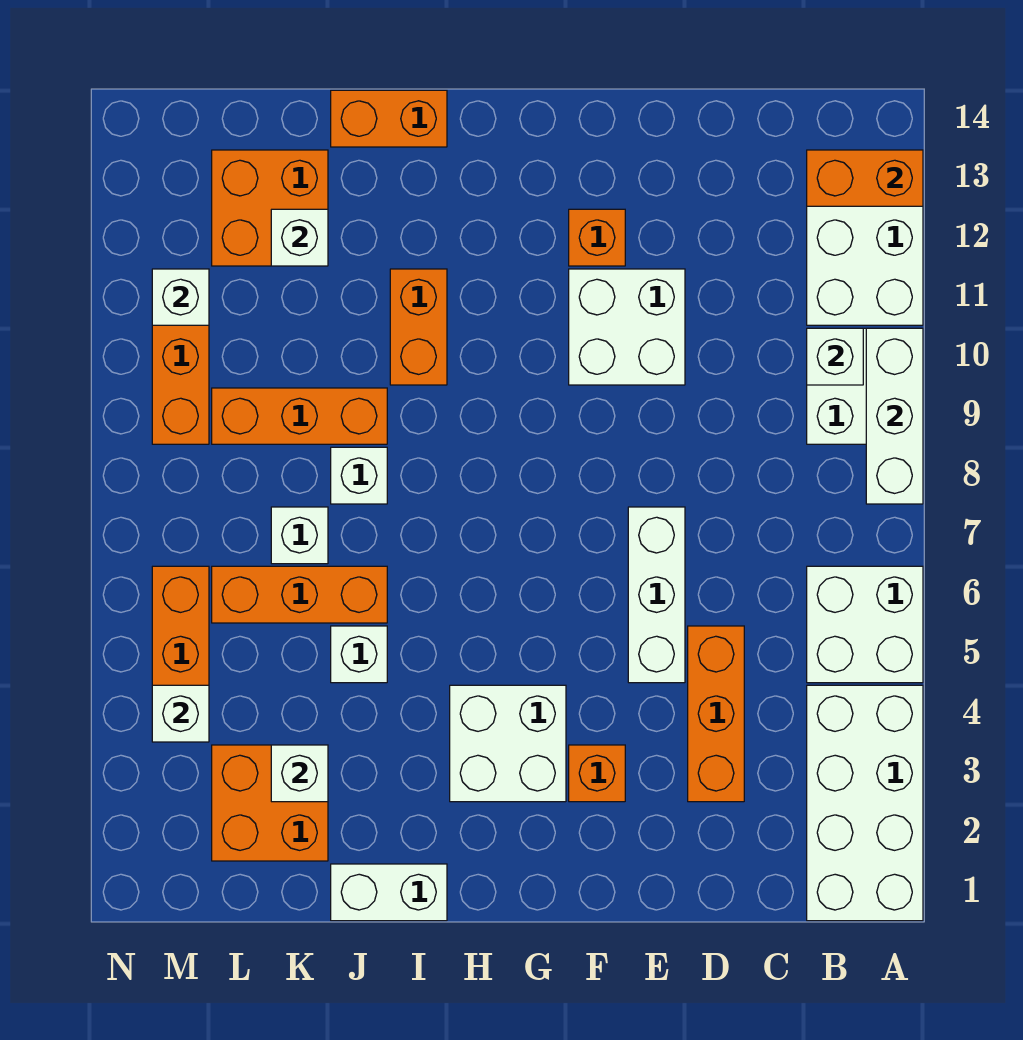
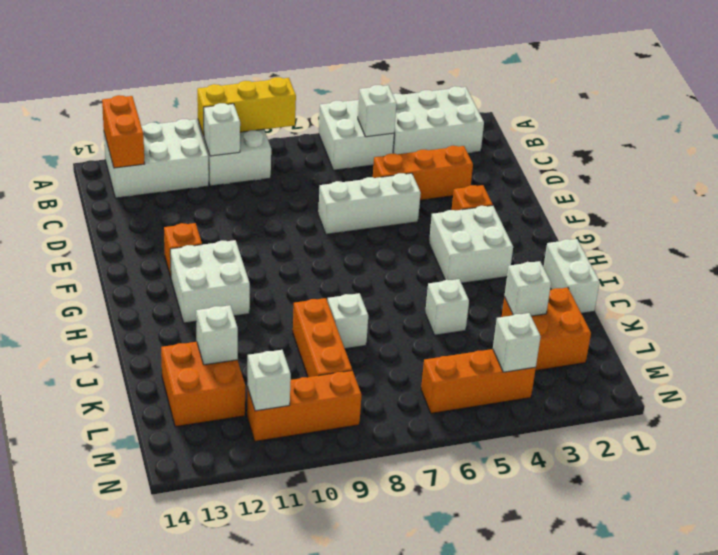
white 2x4 brick [807,685,923,921] -> white 2x3 brick [393,86,484,154]
white 1x3 brick [866,328,923,504] -> yellow 1x3 brick [197,77,296,136]
white 2x2 brick [569,269,685,385] -> white 2x2 brick moved to [170,240,250,323]
orange 1x2 brick [390,269,447,385] -> none
orange 1x2 brick [331,90,447,147] -> none
orange 1x3 brick [212,566,387,623] -> none
white 1x1 brick [271,507,328,564] -> white 1x1 brick moved to [358,85,397,137]

